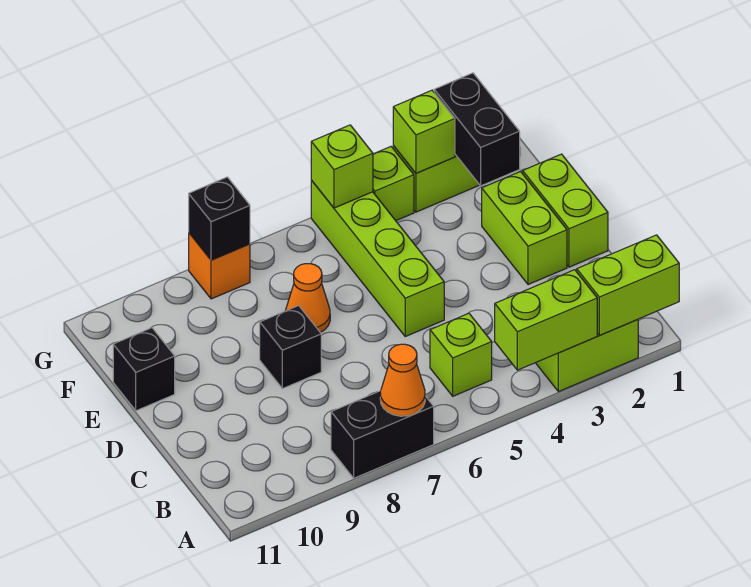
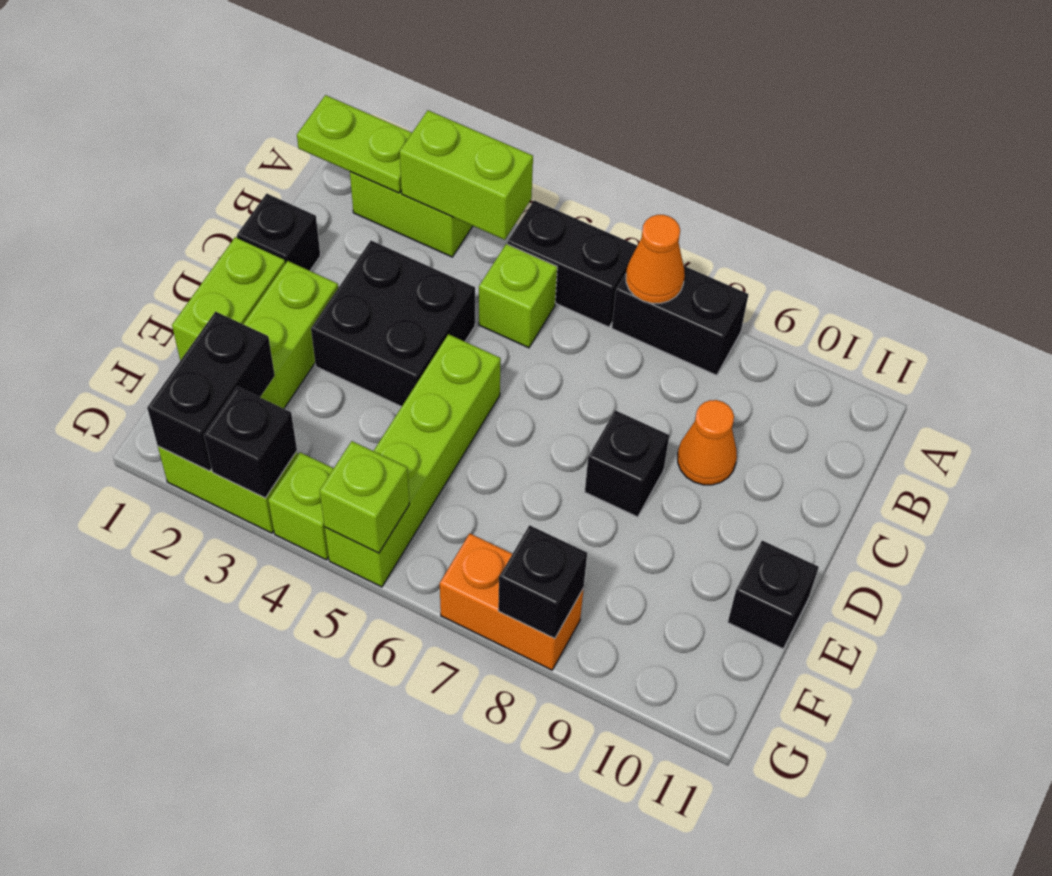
lime 1x2 brick [577,235,679,335] -> lime 1x2 plate [297,95,412,193]
none -> black 1x2 brick [507,200,637,327]
none -> black 1x1 brick [237,194,320,271]
none -> black 2x2 brick [311,241,475,407]
orange 1x1 cone [285,264,330,332] -> orange 1x1 cone moved to [678,400,737,485]
lime 1x1 brick [393,90,455,173] -> black 1x1 brick [204,387,297,498]
orange 1x1 brick [189,233,250,299] -> orange 1x2 brick [440,533,584,670]

